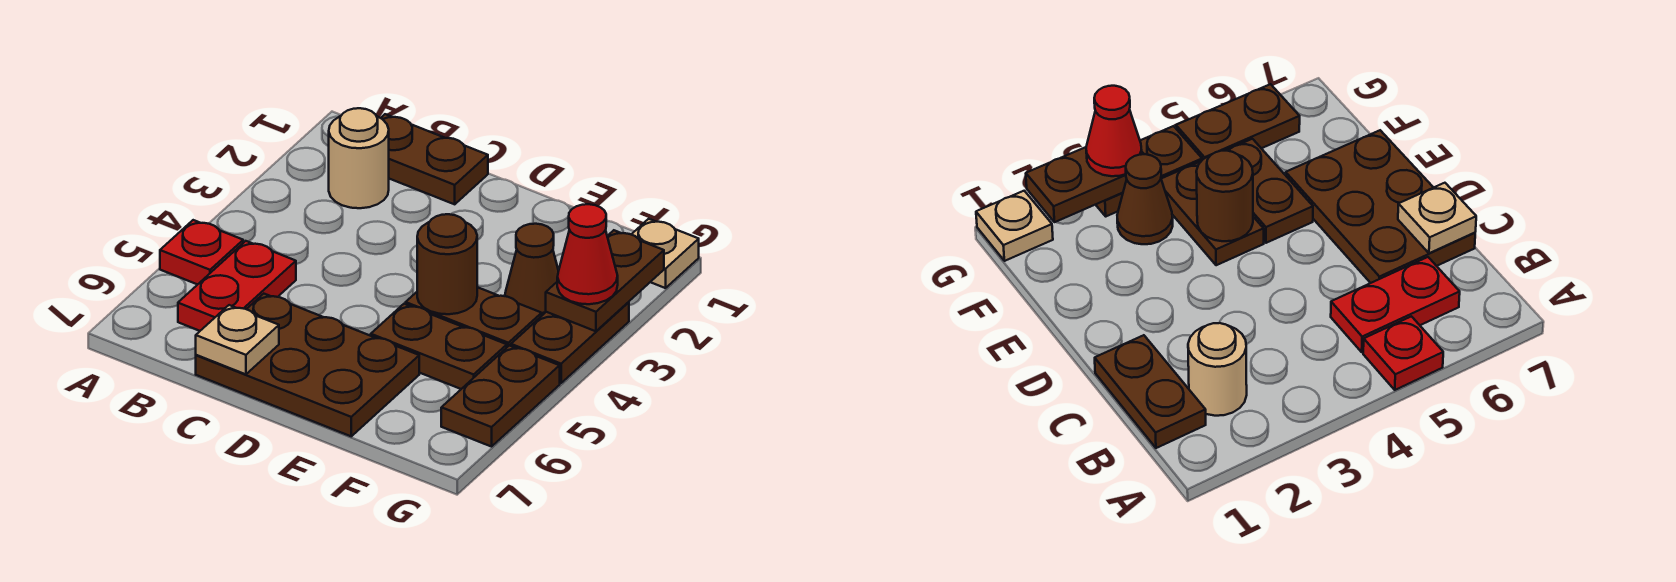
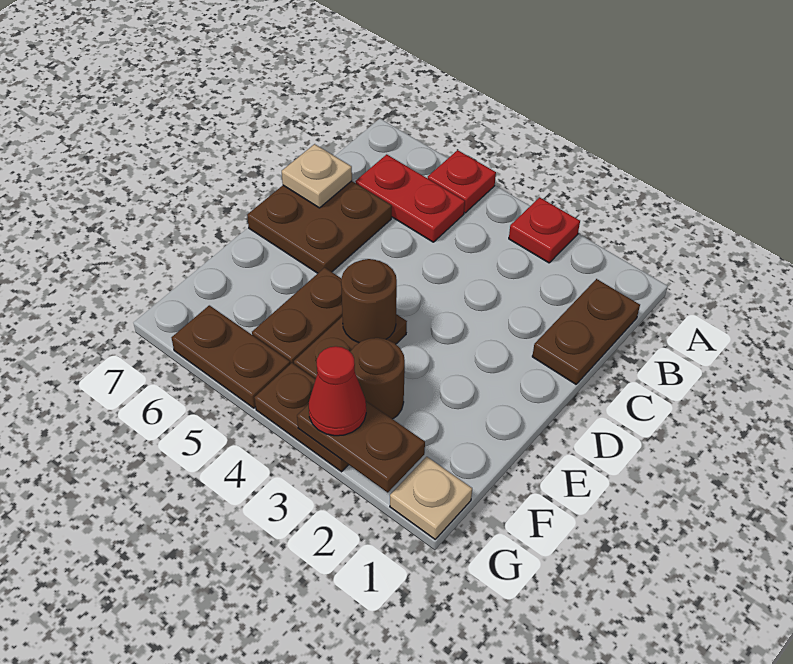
none -> red 1x1 plate [509,197,580,263]
tan 1x1 round brick [329,108,389,208] -> none
brown 2x3 plate [196,294,419,436] -> brown 2x2 plate [247,181,392,273]
brown 1x1 cone [505,224,559,315] -> brown 1x1 round brick [350,338,405,419]

